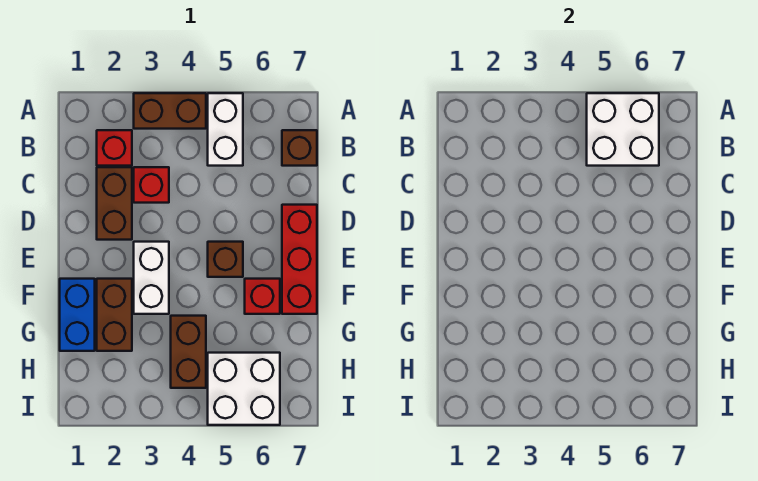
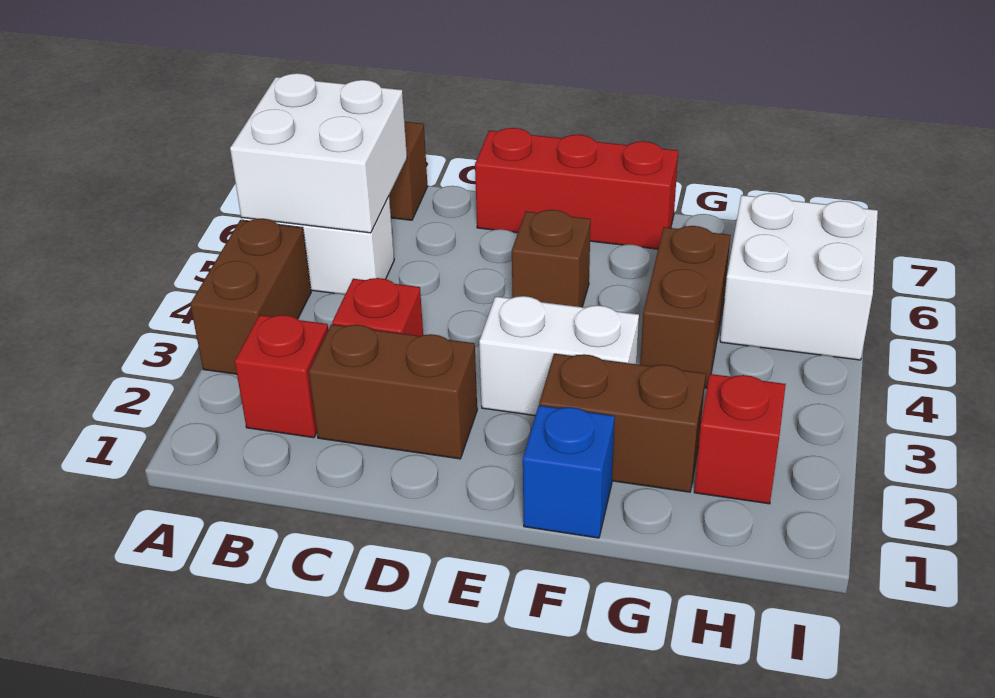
blue 1x2 brick [60,279,95,351] -> blue 1x1 brick [523,406,615,538]
red 1x1 brick [245,279,280,314] -> red 1x1 brick moved to [694,374,786,504]
brown 1x2 brick [171,316,206,388] -> brown 1x2 brick turned to [640,226,731,388]

